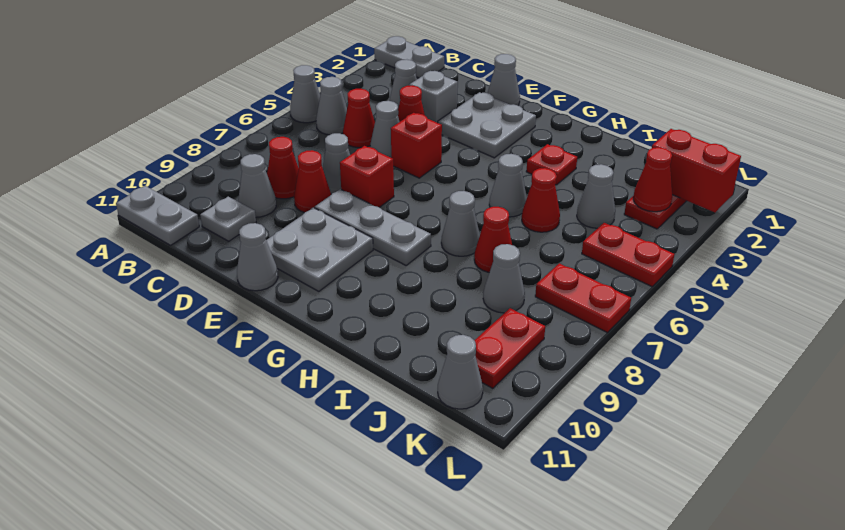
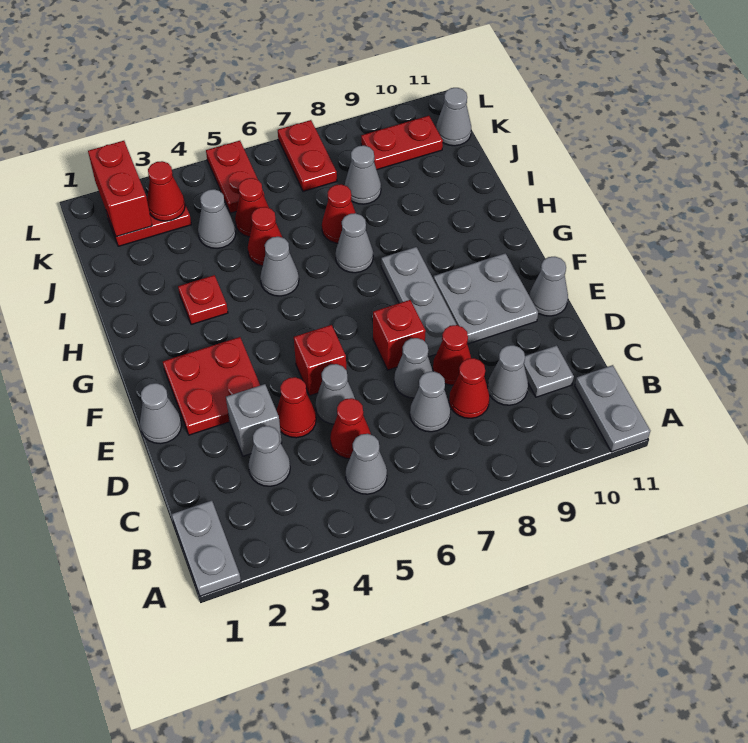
grey 1x1 cone [290,65,320,123] -> grey 1x1 cone moved to [410,371,451,432]
grey 2x2 plate [438,92,536,158] -> red 2x2 plate [163,337,260,435]
none -> red 1x1 cone [235,178,269,237]

